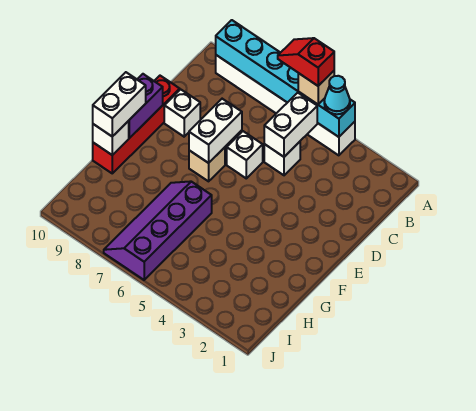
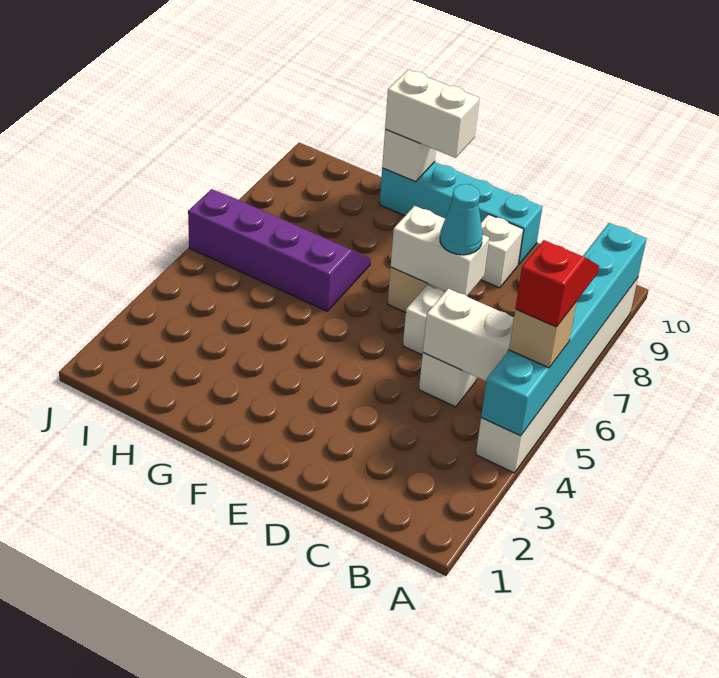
cyan 1x1 cone [324,76,350,114] -> cyan 1x1 cone moved to [440,184,483,255]
red 1x4 brick [93,76,180,173] -> cyan 1x4 brick [380,162,542,264]
purple 1x2 brick [129,74,163,138] -> none

